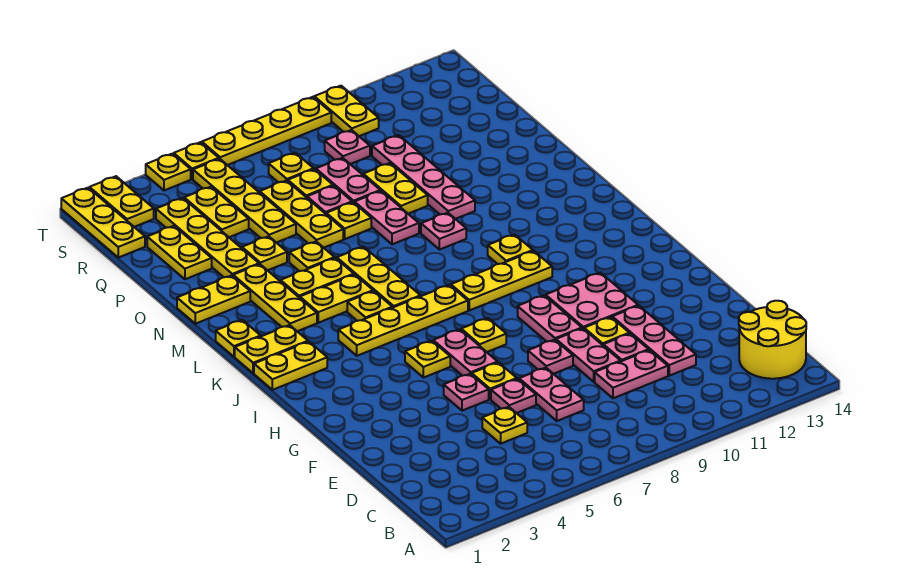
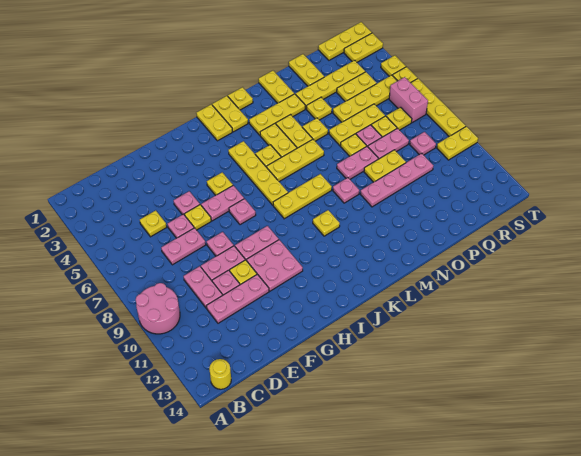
none -> pink 2x2 round brick [136,283,180,334]
yellow 2x2 round brick [739,301,806,379] -> yellow 1x1 round brick [209,359,231,389]
yellow 1x1 plate [461,318,506,352] -> pink 1x1 plate [229,199,256,225]
yellow 1x3 plate [451,251,552,310] -> yellow 1x3 plate turned to [273,174,332,219]
yellow 1x2 plate [147,226,212,279] -> yellow 1x2 plate turned to [289,54,324,86]
none -> pink 1x2 brick [389,77,428,123]

